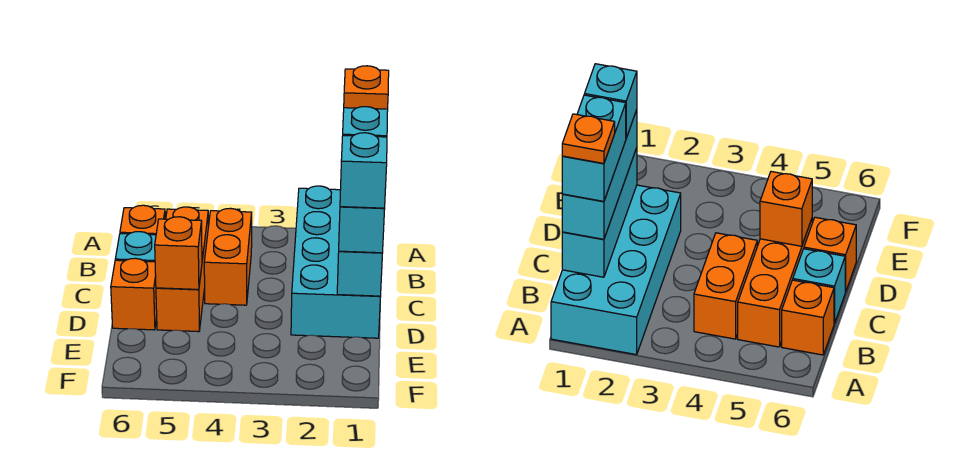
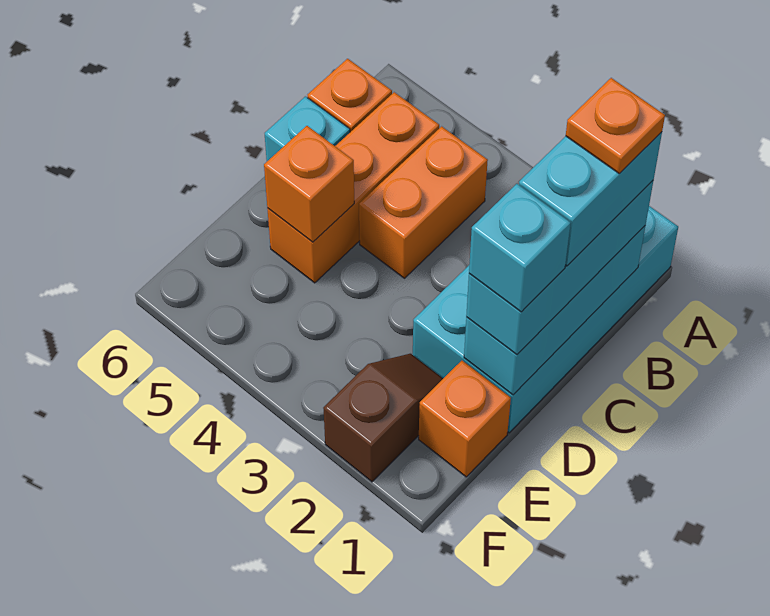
orange 1x1 brick [111,258,157,330] -> orange 1x1 brick moved to [419,361,511,477]
none -> brown 1x2 slope [323,354,443,482]

